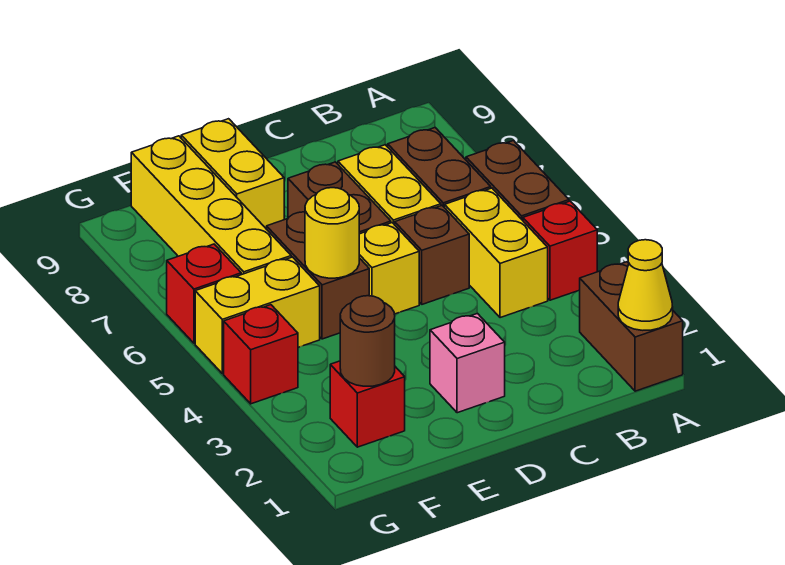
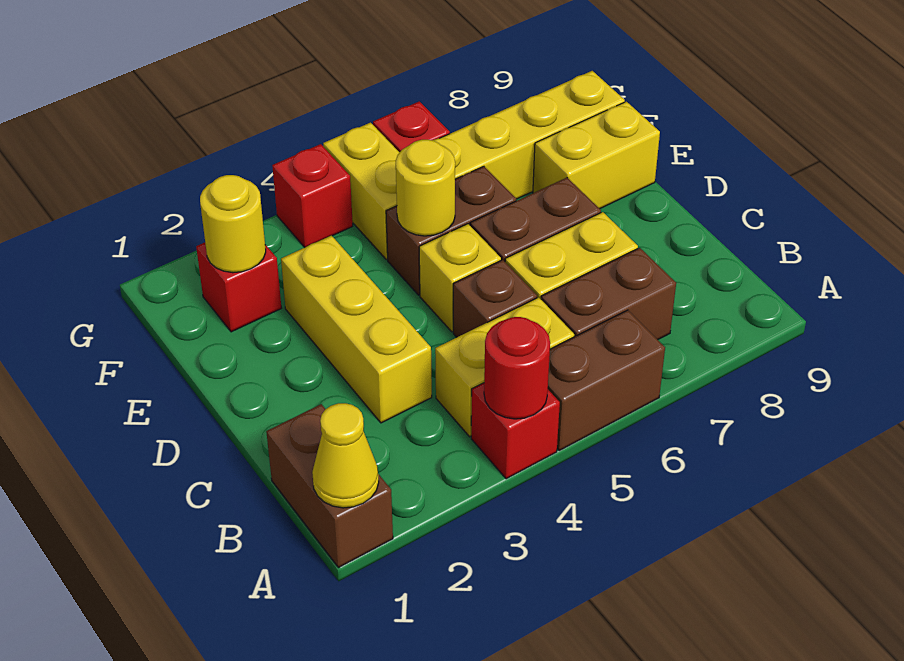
brown 1x2 brick [580,262,683,391] -> brown 1x2 brick turned to [266,404,393,568]
none -> red 1x1 round brick [484,317,550,419]
none -> yellow 1x3 brick [281,236,432,423]
pink 1x1 brick [430,313,505,413] -> none
brown 1x1 round brick [340,296,395,386] -> yellow 1x1 round brick [200,175,266,273]

